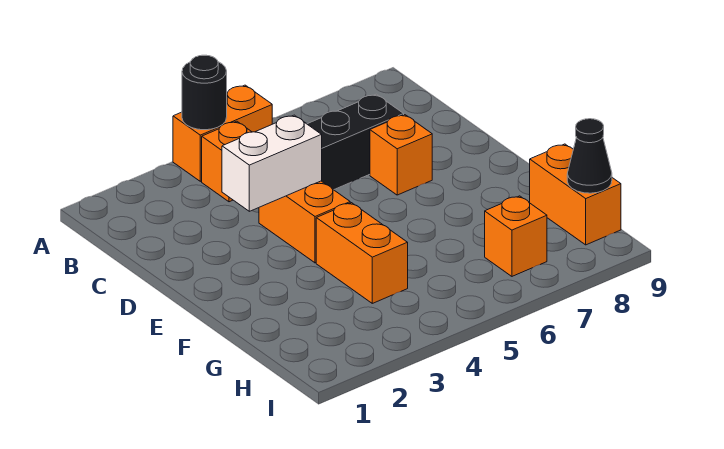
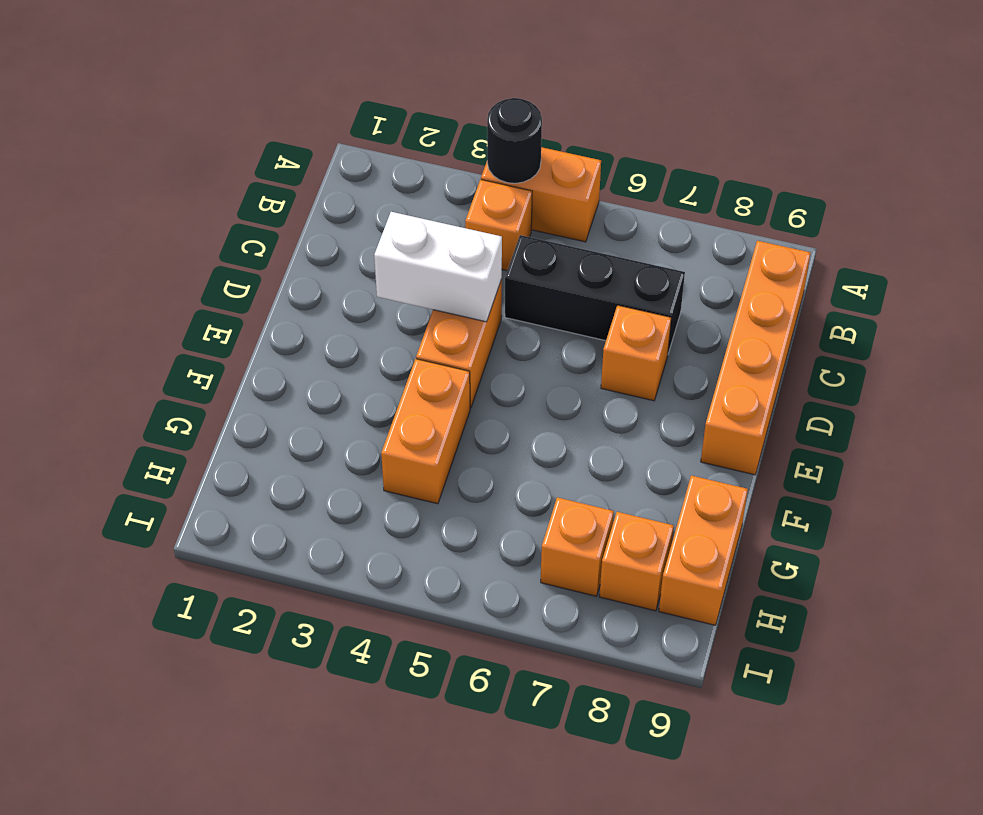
none -> orange 1x4 brick [701,241,811,475]
none -> orange 1x1 brick [599,512,674,611]
black 1x1 cone [567,119,612,193] -> none

